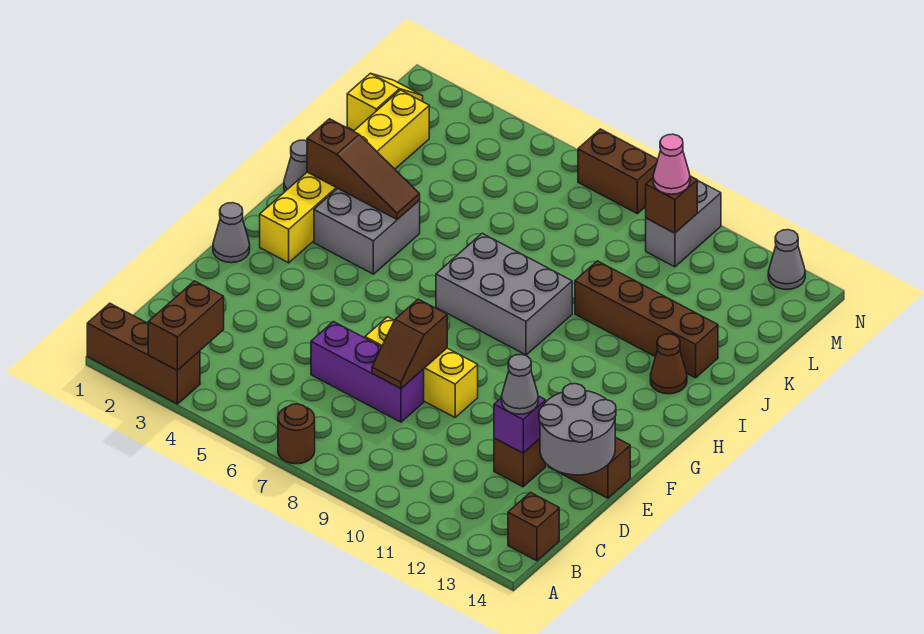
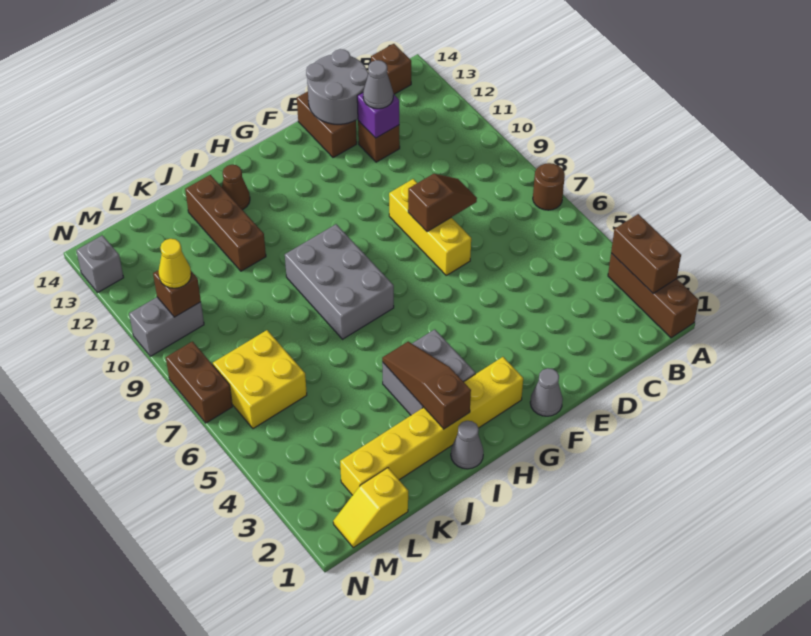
brown 1x2 brick [148,281,224,370] -> brown 1x2 brick turned to [611,214,681,293]
purple 1x3 brick [311,322,424,422] -> none
brown 1x4 brick [575,261,718,378] -> brown 1x3 brick [185,175,266,271]
none -> yellow 2x2 brick [213,330,307,429]
pink 1x1 cone [653,134,690,194] -> yellow 1x1 cone [158,239,191,288]
grey 1x1 cone [768,230,805,290] -> grey 1x1 brick [76,235,124,292]

